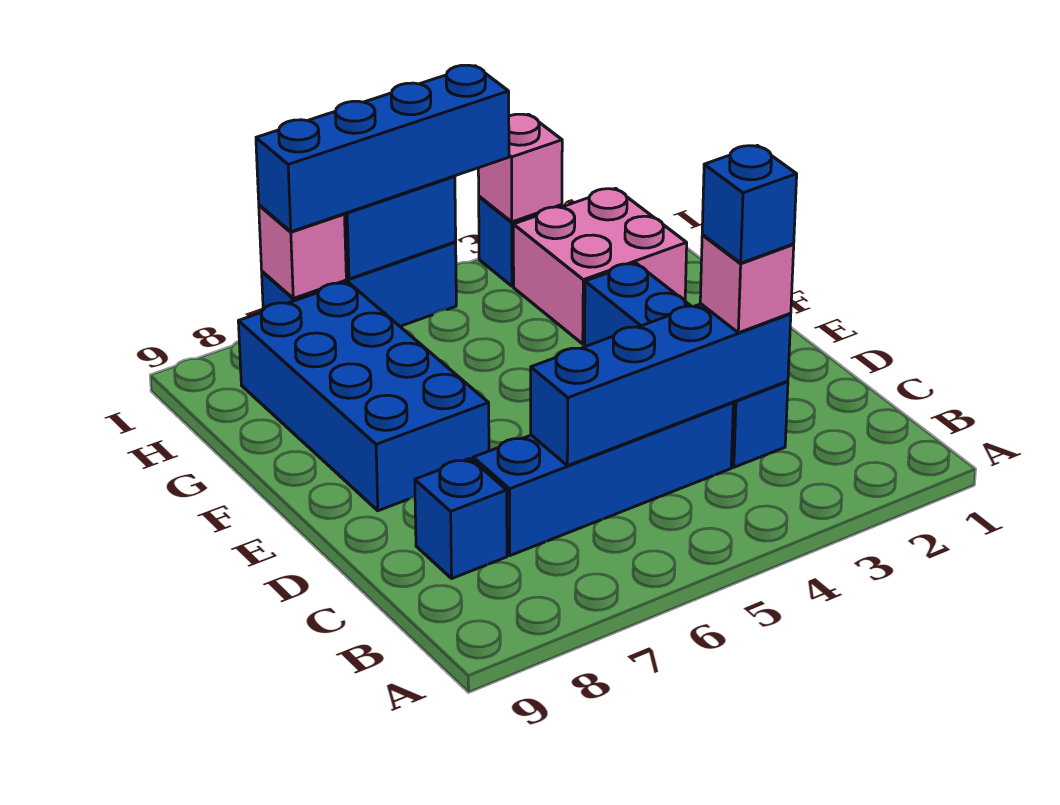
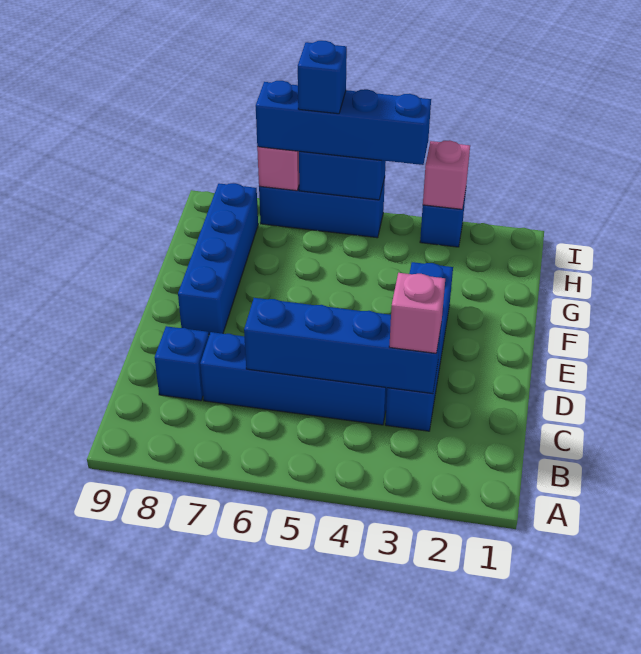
blue 1x1 brick [702,146,797,263] -> blue 1x1 brick moved to [298,41,347,114]
blue 2x4 brick [238,282,489,511] -> blue 1x4 brick [178,183,258,335]
pink 2x2 brick [513,188,687,344] -> none

